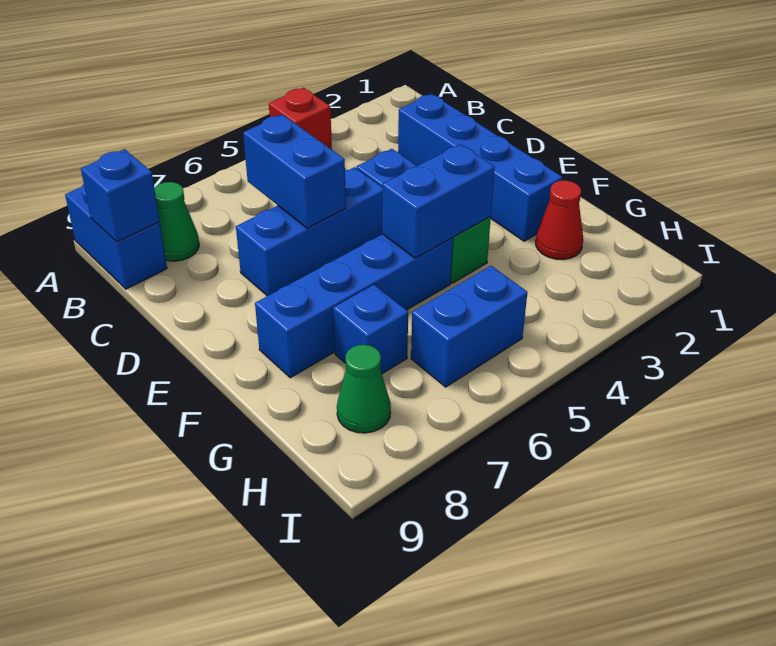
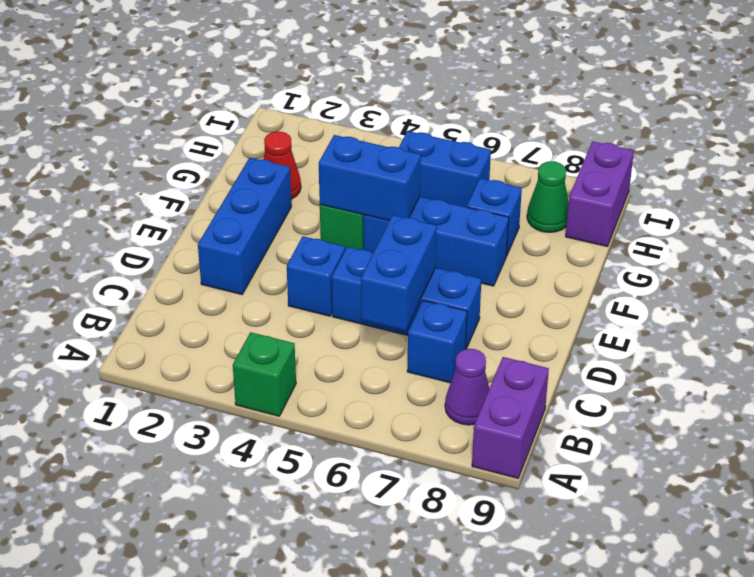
red 1x1 brick [269,88,332,149] -> green 1x1 brick [233,332,296,416]
blue 1x2 brick [65,184,167,289] -> purple 1x2 brick [472,357,549,478]
green 1x1 cone [154,182,199,261] -> purple 1x1 cone [445,349,489,425]
blue 1x1 brick [81,149,160,242] -> blue 1x1 brick moved to [407,300,467,383]
blue 1x4 brick [398,94,562,241] -> blue 1x3 brick [198,158,291,295]
blue 1x4 brick [255,234,453,378] -> blue 1x3 brick [364,197,509,286]
none -> purple 1x2 brick [566,141,634,247]

